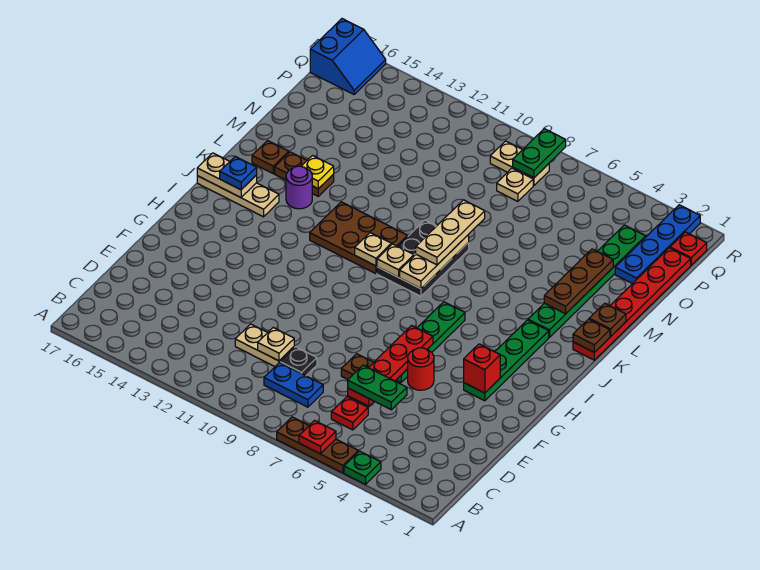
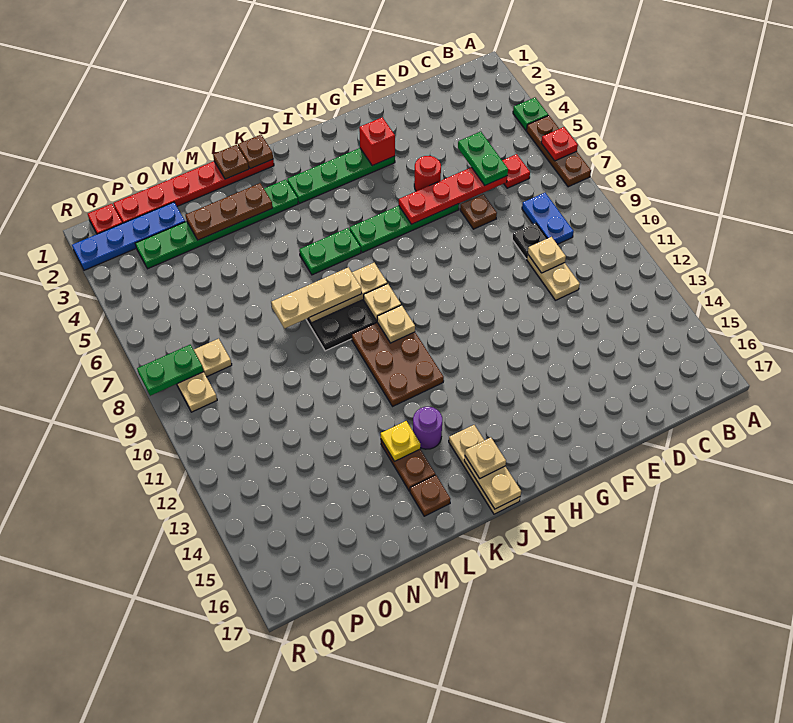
none -> green 1x2 plate [299,228,361,275]
blue 1x1 plate [220,157,257,190] -> tan 1x1 plate [465,437,506,478]
blue 2x2 slope [310,19,386,94] -> none

